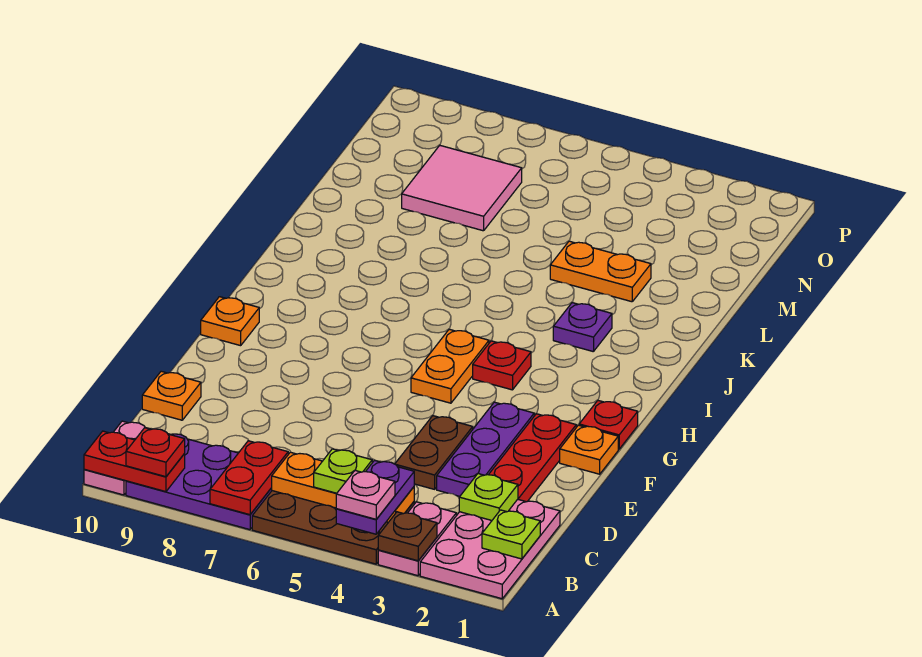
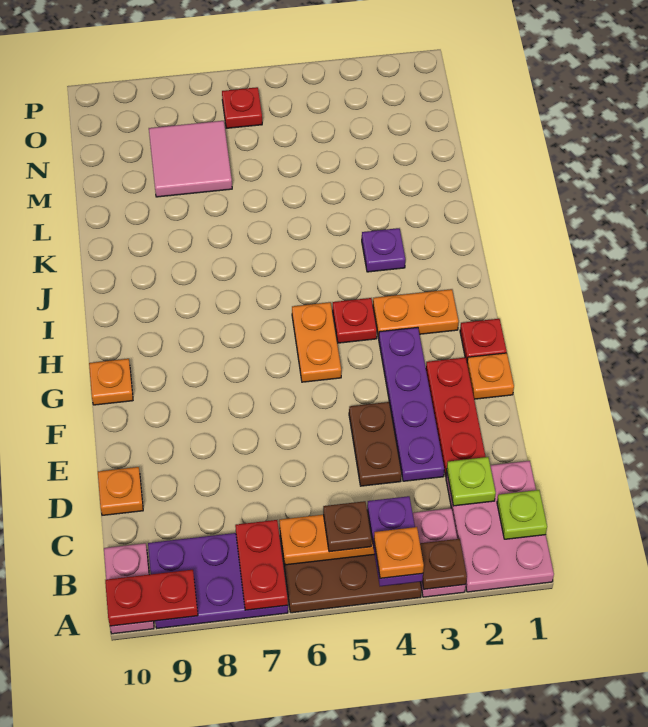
pink 1x1 plate [336,471,395,519] -> orange 1x1 plate [374,527,424,578]
red 1x1 plate [126,428,185,477] -> red 1x1 plate moved to [222,87,262,128]
lime 1x1 plate [314,449,372,493] -> brown 1x1 plate [323,501,371,552]
purple 1x3 plate [437,402,534,496] -> purple 1x4 plate [379,327,444,481]
orange 1x2 plate [550,241,651,302] -> orange 1x2 plate moved to [373,289,459,338]

